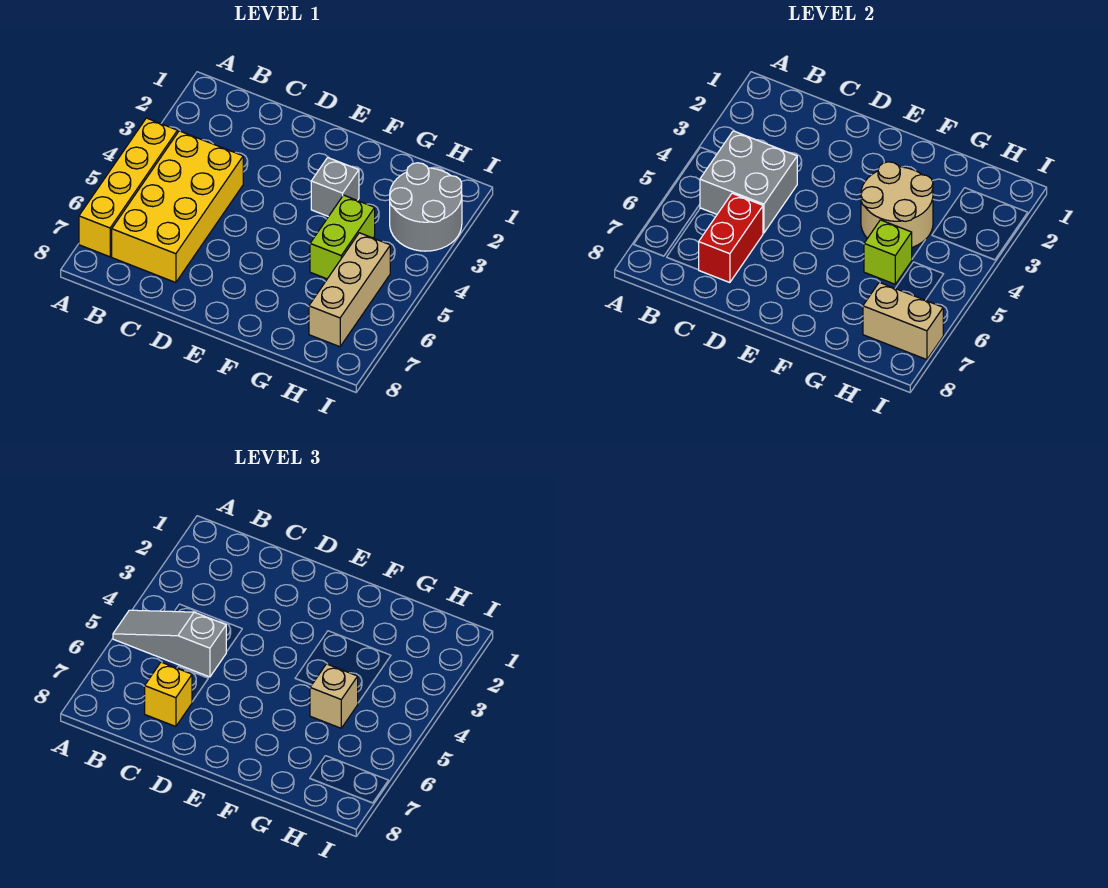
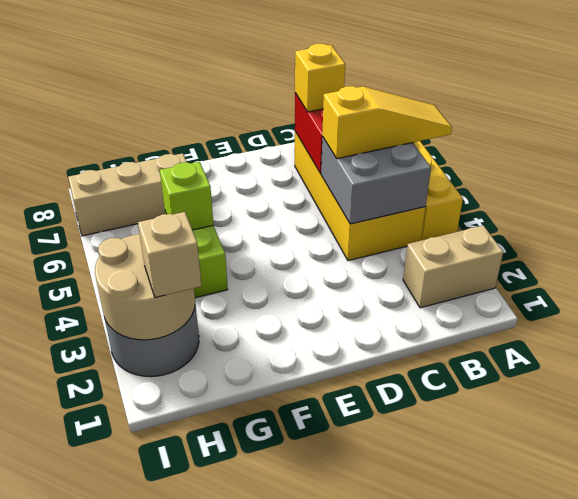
grey 1x3 slope [113,610,226,677] -> yellow 1x3 slope [322,86,452,159]
grey 1x1 brick [311,158,359,217] -> none
tan 2x2 round brick [861,162,933,247] -> tan 2x2 round brick moved to [95,234,195,340]
tan 1x1 brick [310,664,358,728] -> tan 1x1 brick moved to [138,212,202,298]
tan 1x3 brick [309,233,390,347] -> tan 1x3 brick turned to [68,153,187,236]
tan 1x2 brick [863,282,943,360] -> tan 1x2 brick moved to [403,226,503,308]

